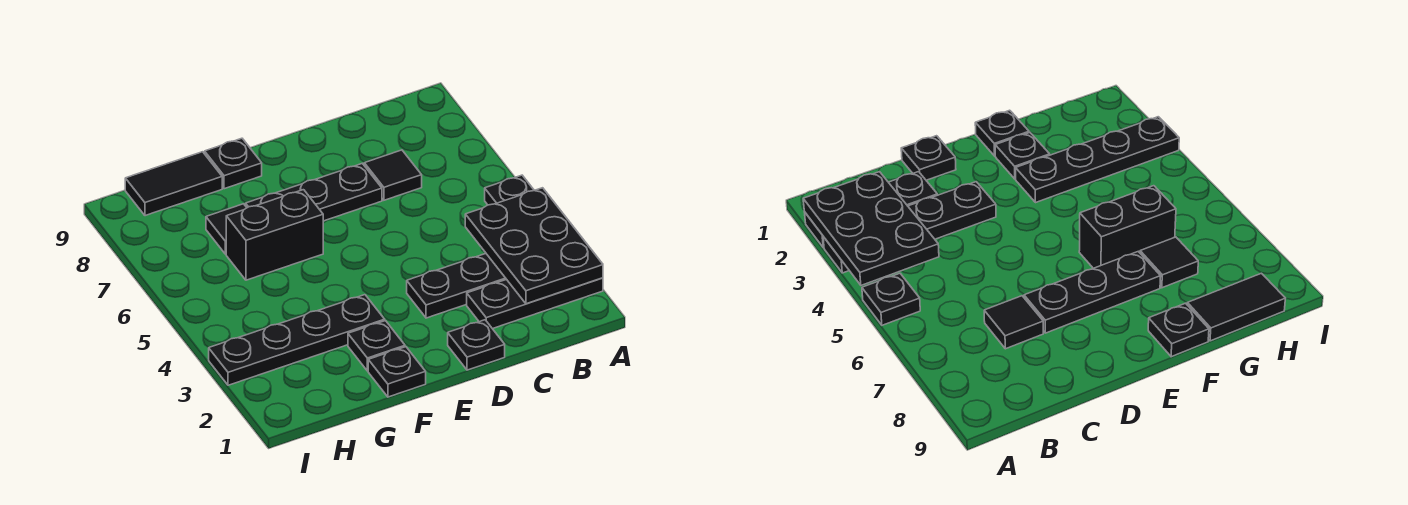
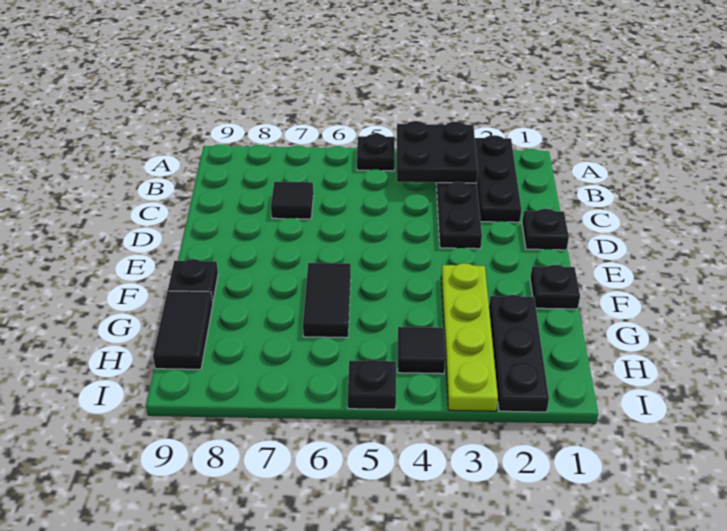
black 2x3 plate [465,188,603,304] -> black 2x2 plate [397,121,478,183]
black 1x3 plate [246,163,382,221] -> black 1x3 plate moved to [489,295,549,412]
black 1x1 plate [348,321,405,371] -> black 1x1 plate moved to [348,360,396,409]
black 1x4 plate [209,295,385,385] -> lime 1x4 plate [441,263,498,411]
black 1x2 brick [226,190,323,280] -> black 1x2 tile [303,263,351,338]
black 1x1 tile [206,204,247,254] -> black 1x1 tile moved to [398,327,445,374]

